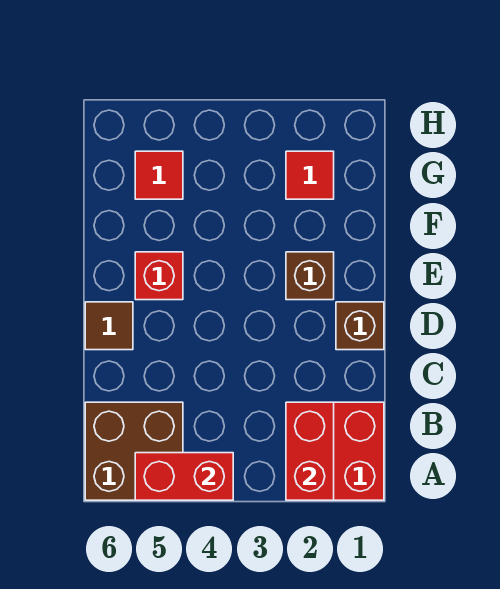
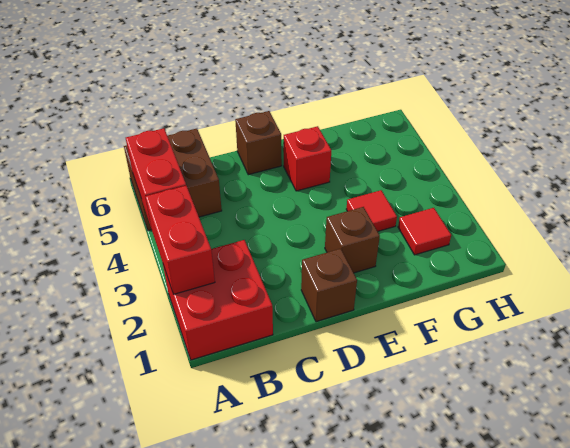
red 1x2 brick [286,402,334,500] -> red 1x2 brick turned to [145,186,215,294]
brown 1x1 tile [85,302,133,350] -> brown 1x1 brick [235,111,282,175]
red 1x1 tile [135,151,183,199] -> red 1x1 tile moved to [346,190,397,231]

